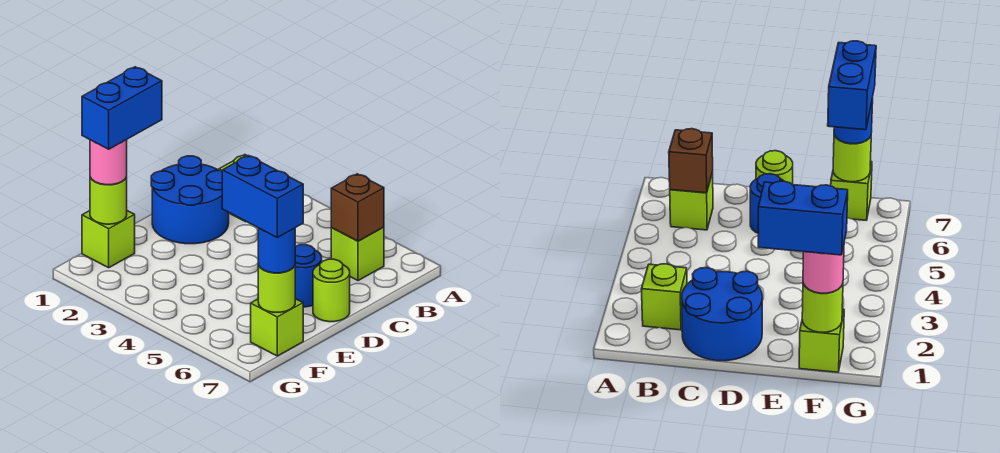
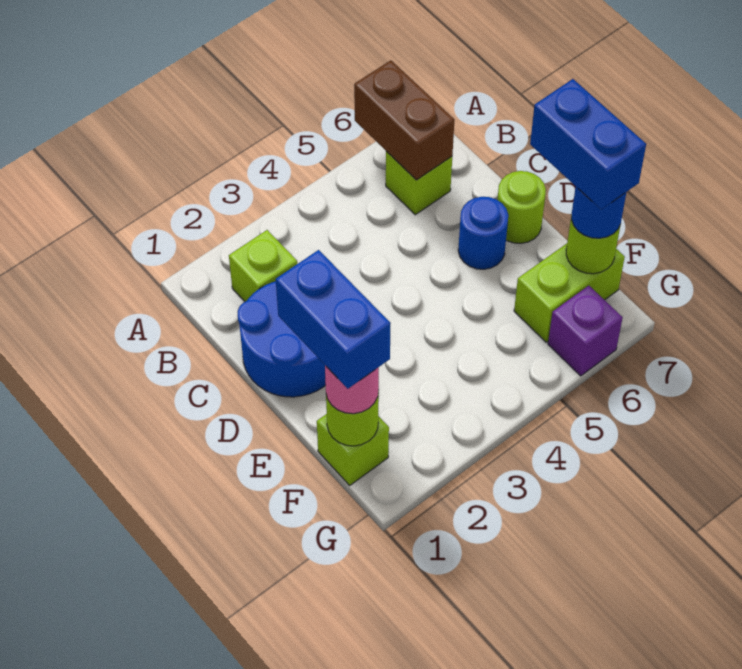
brown 1x1 brick [331,174,384,241] -> brown 1x2 brick [354,60,454,180]
blue 1x2 brick [222,156,303,237] -> blue 1x2 brick turned to [530,79,646,209]
lime 1x1 brick [251,299,303,356] -> lime 1x2 brick [514,244,625,342]
none -> purple 1x1 brick [548,286,623,376]

